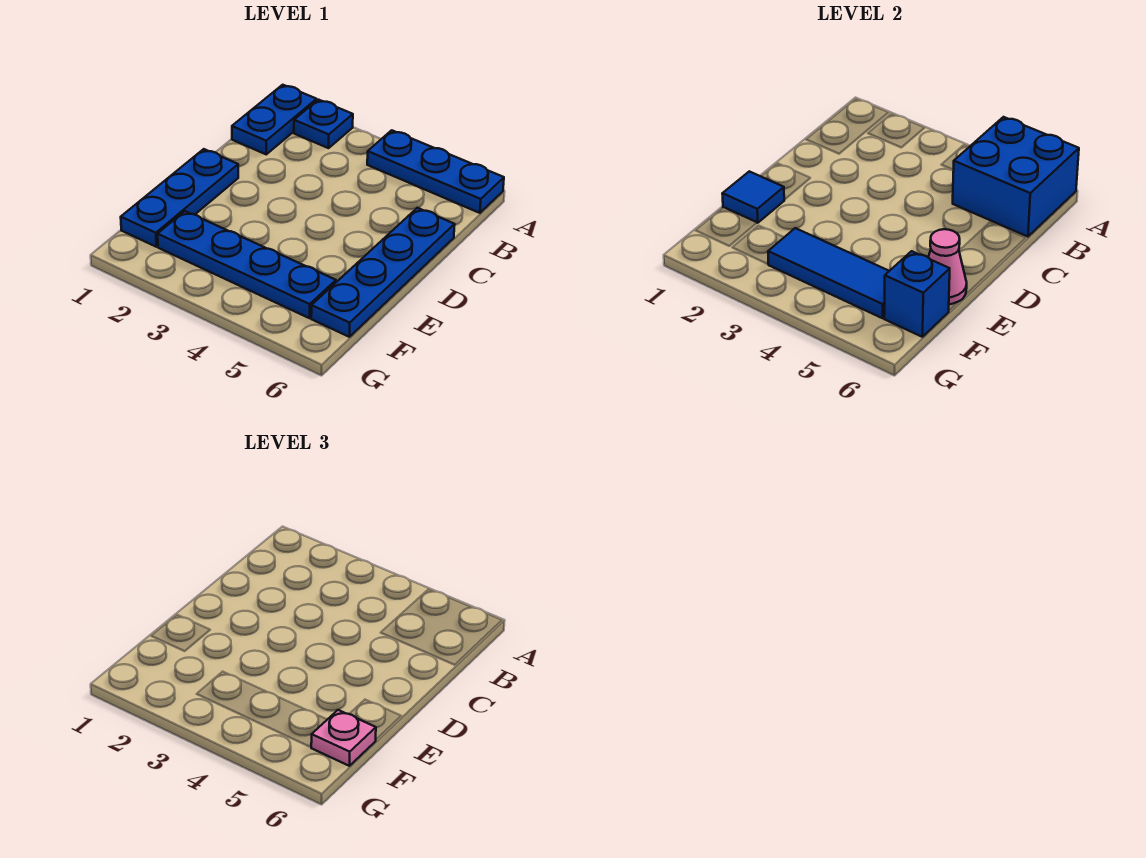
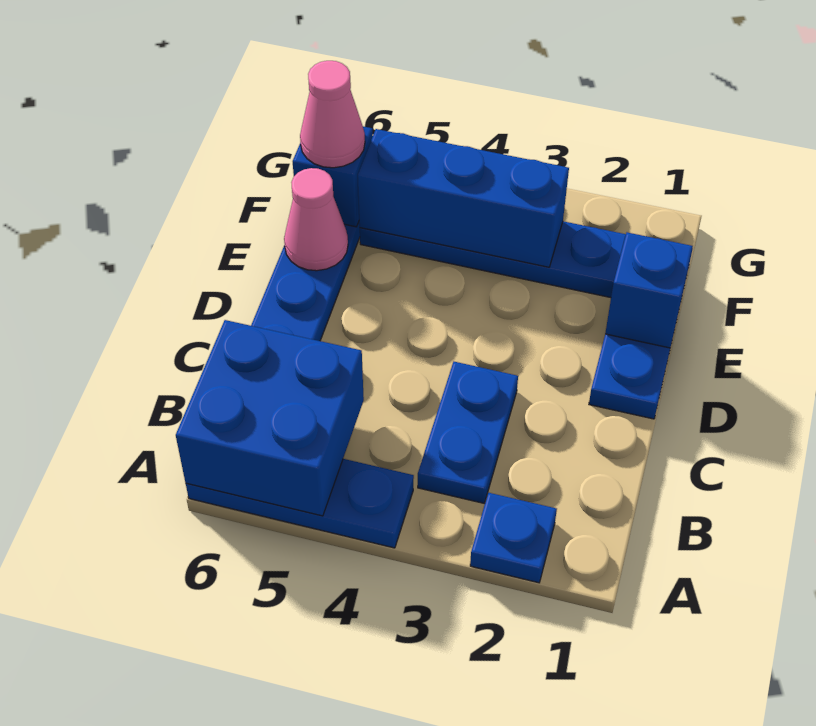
blue 1x2 plate [232,85,317,154] -> blue 1x2 plate moved to [418,362,518,503]
blue 1x1 tile [722,171,784,223] -> blue 1x1 brick [605,232,693,348]
blue 1x3 tile [768,228,889,318] -> blue 1x3 brick [358,129,569,267]
pink 1x1 plate [311,710,376,766] -> pink 1x1 cone [300,61,365,168]

